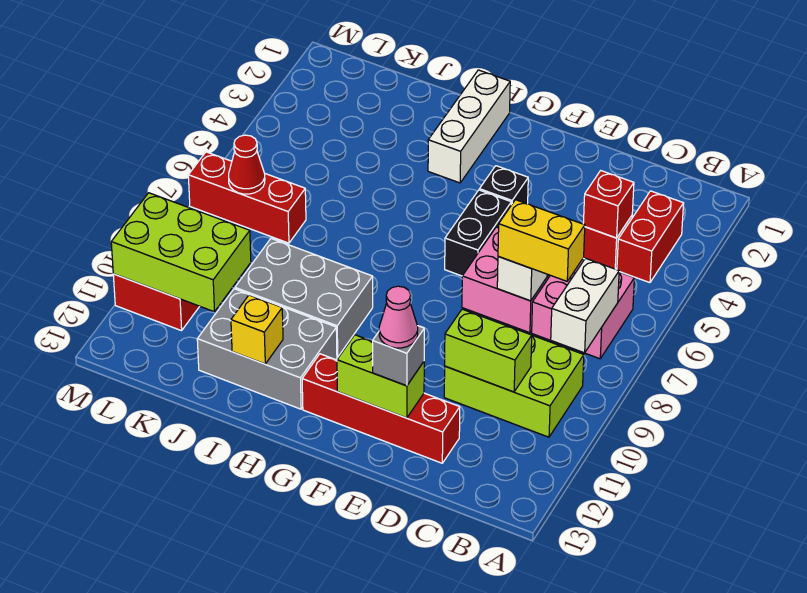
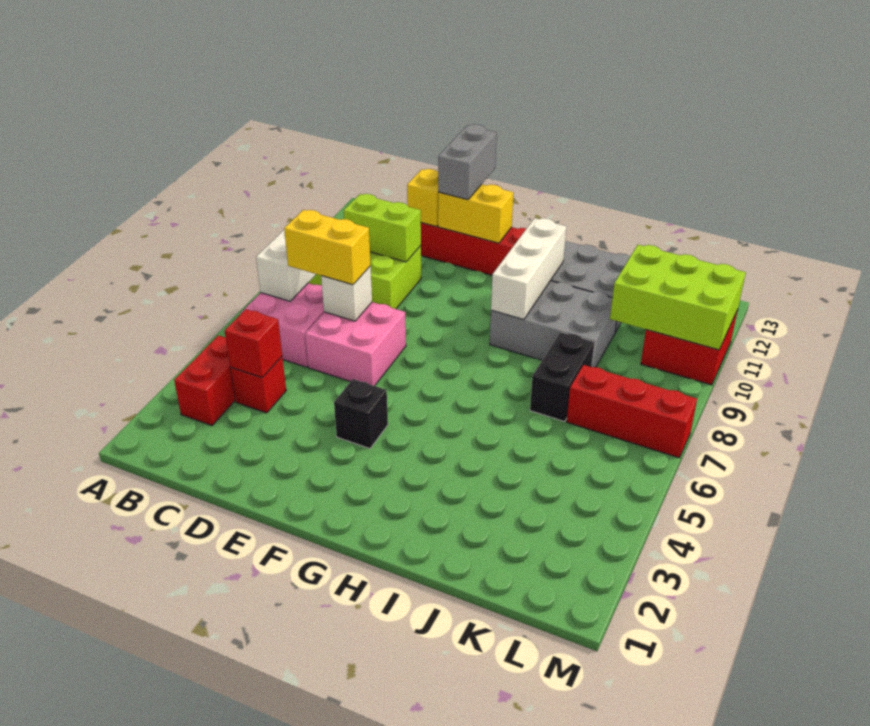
lime 1x2 brick [337,335,424,418] -> yellow 1x2 brick [438,184,514,243]
grey 1x1 brick [373,326,424,386] -> grey 1x2 brick [438,124,497,200]
pink 1x1 cone [379,286,418,348] -> none
black 1x2 brick [445,190,511,276] -> black 1x2 brick moved to [530,332,595,421]
white 1x3 brick [428,70,510,183] -> white 1x3 brick moved to [491,218,566,320]
yellow 1x1 brick [231,295,283,364] -> yellow 1x1 brick moved to [407,169,438,227]
red 1x1 cone [229,135,265,194] -> none

